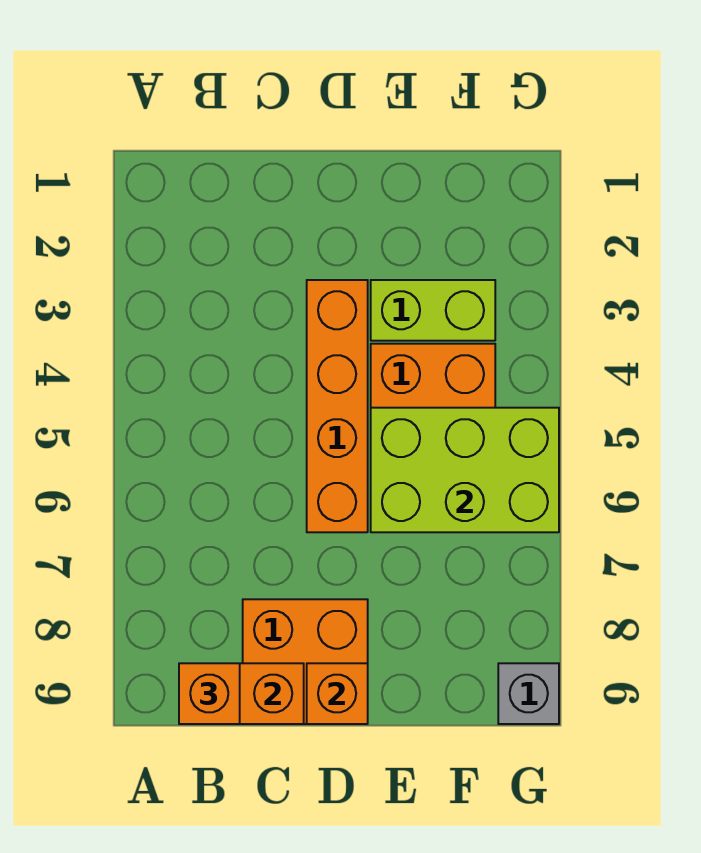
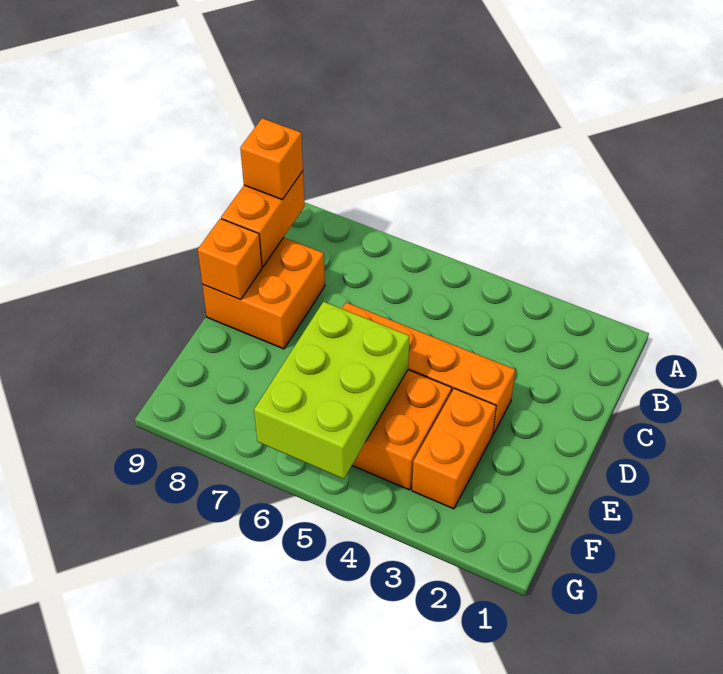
lime 1x2 brick [371,280,495,341] -> orange 1x2 brick [412,388,496,509]
grey 1x1 brick [498,663,559,724] -> none

